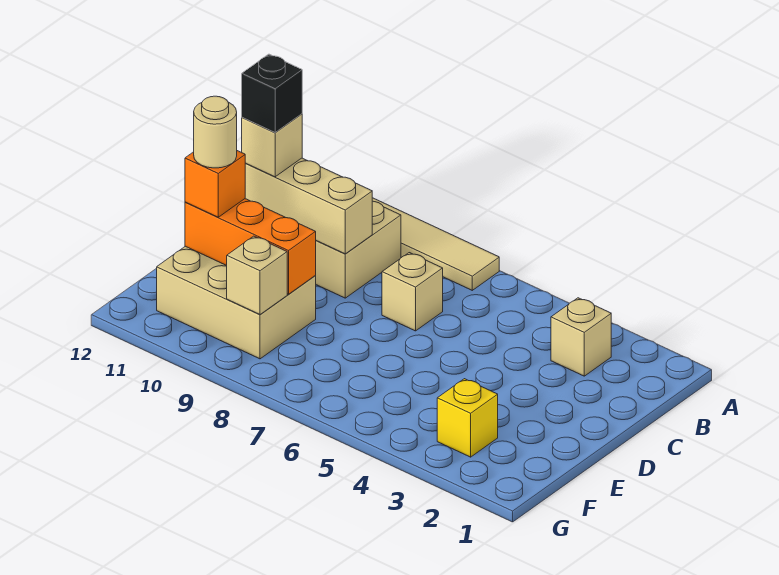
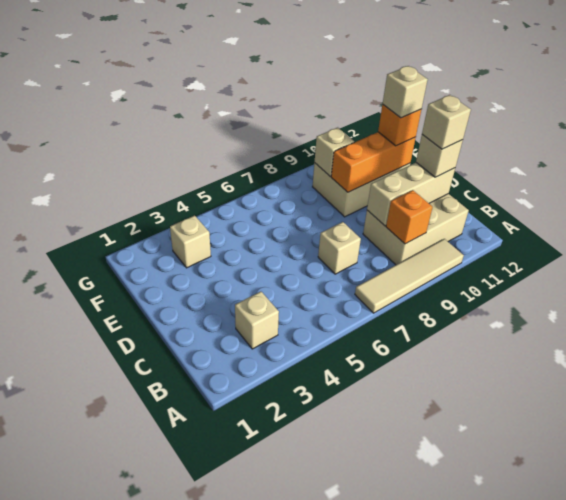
none -> orange 1x1 brick [386,190,433,244]
black 1x1 brick [242,54,302,132] -> tan 1x1 brick [422,95,471,149]
tan 1x1 round brick [194,96,237,168] -> tan 1x1 brick [383,66,428,118]
yellow 1x1 brick [437,379,498,457] -> tan 1x1 brick [170,215,211,268]

